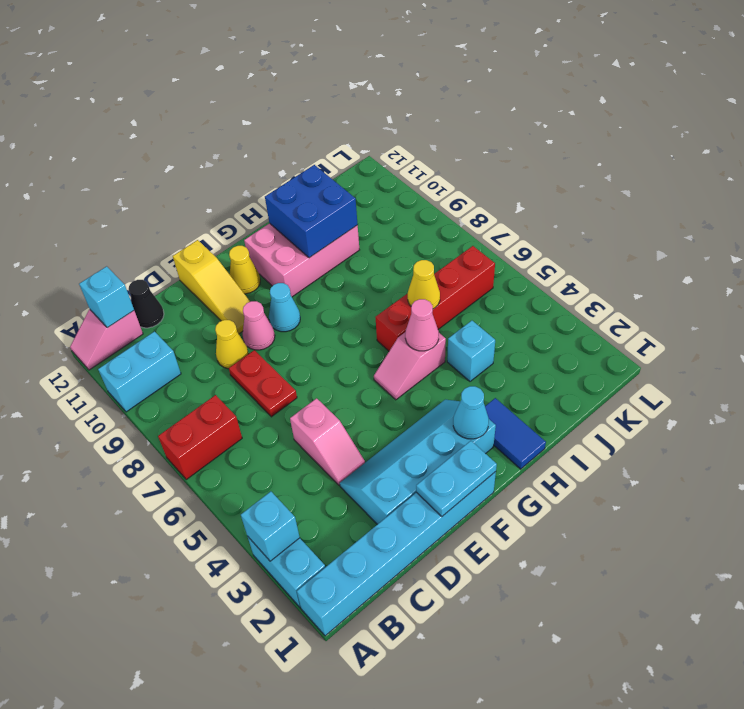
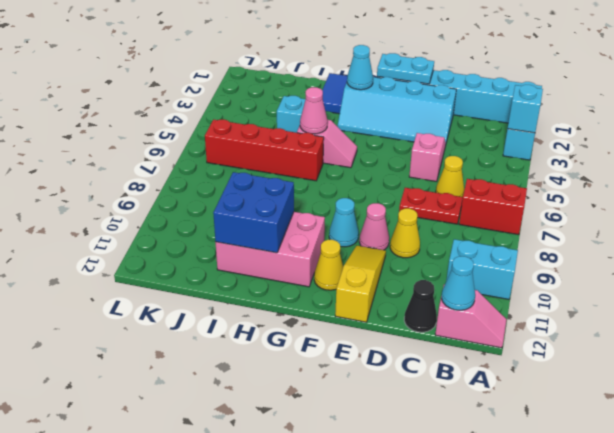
cyan 1x1 brick [79,266,134,328] -> cyan 1x1 cone [442,256,475,310]
red 1x2 plate [229,350,297,417] -> red 1x2 plate turned to [399,188,463,224]
yellow 1x1 cone [408,260,440,309] -> yellow 1x1 cone moved to [436,156,464,197]

